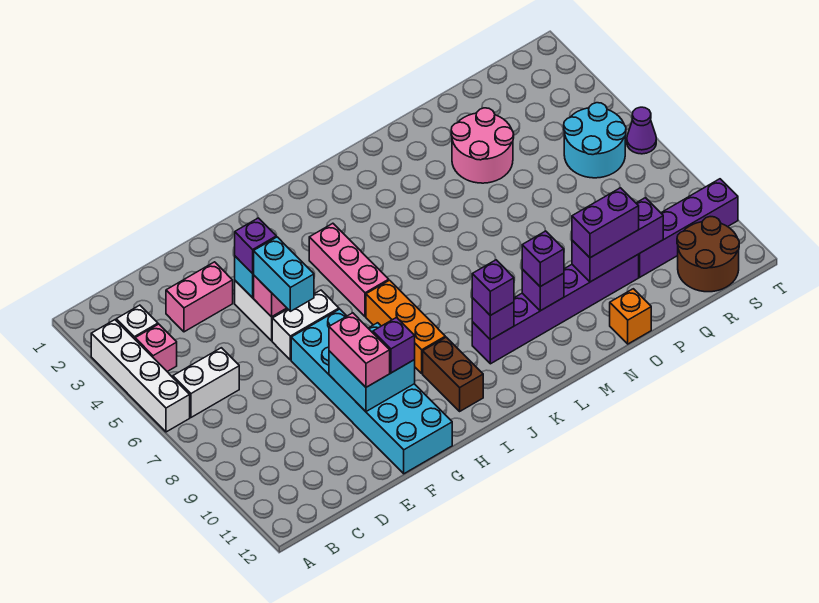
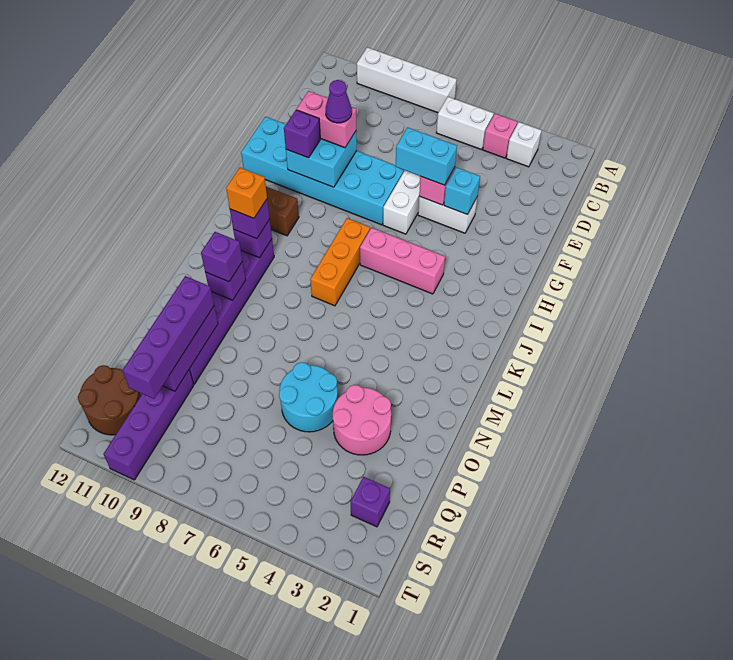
white 1x4 brick [91,320,190,432] -> white 1x4 brick moved to [357,47,457,113]
white 1x2 brick [173,348,239,417] -> white 1x2 brick turned to [436,97,494,150]
pink 1x2 brick [166,262,233,332] -> none
purple 1x1 brick [235,218,276,274] -> purple 1x1 brick moved to [350,477,390,527]
orange 1x3 brick [366,280,445,373] -> orange 1x3 brick turned to [310,218,370,306]
purple 1x2 brick [572,188,639,258] -> purple 1x4 brick [122,276,214,399]
orange 1x1 brick [610,289,651,344] -> orange 1x1 brick moved to [226,168,267,218]
cyan 2x2 round brick [564,103,626,178] -> cyan 2x2 round brick moved to [279,362,338,432]
purple 1x1 cone [627,107,656,154] -> purple 1x1 cone moved to [326,80,352,123]

